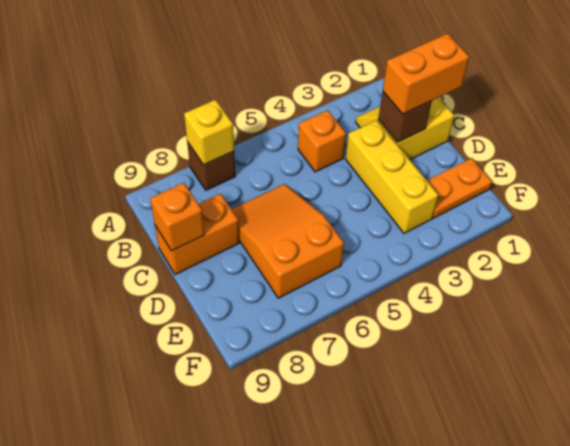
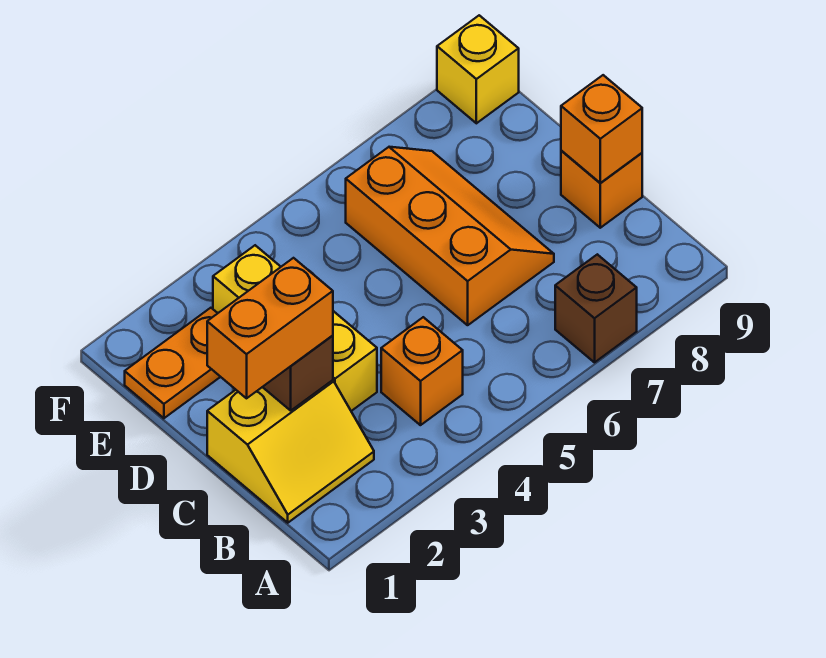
yellow 1x1 brick [184,100,234,165] -> yellow 1x1 brick moved to [437,15,519,123]
orange 2x3 slope [232,184,344,298] -> orange 2x3 slope turned to [346,147,554,325]
orange 1x2 brick [155,194,239,275] -> orange 1x1 brick [561,151,642,228]

